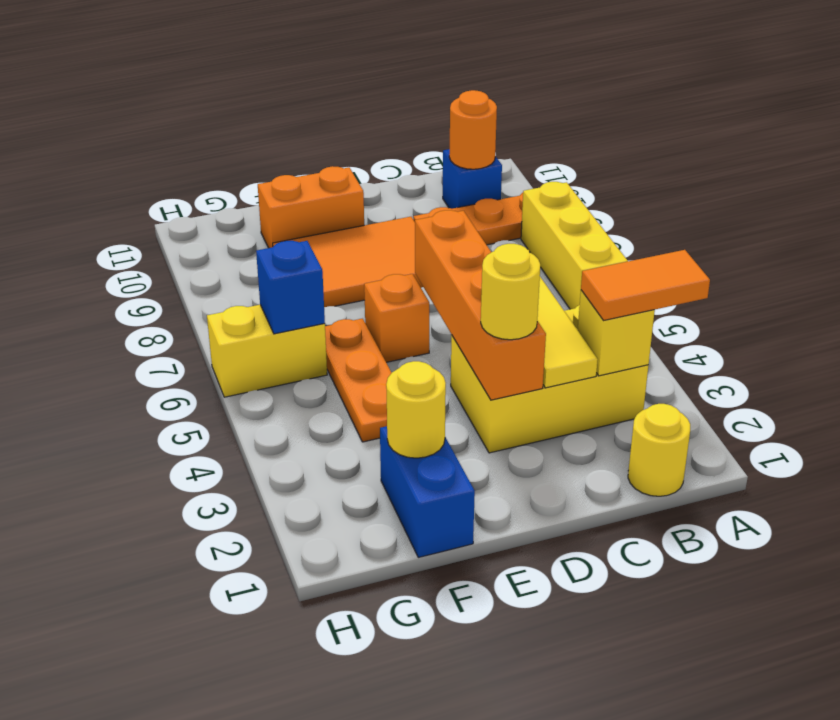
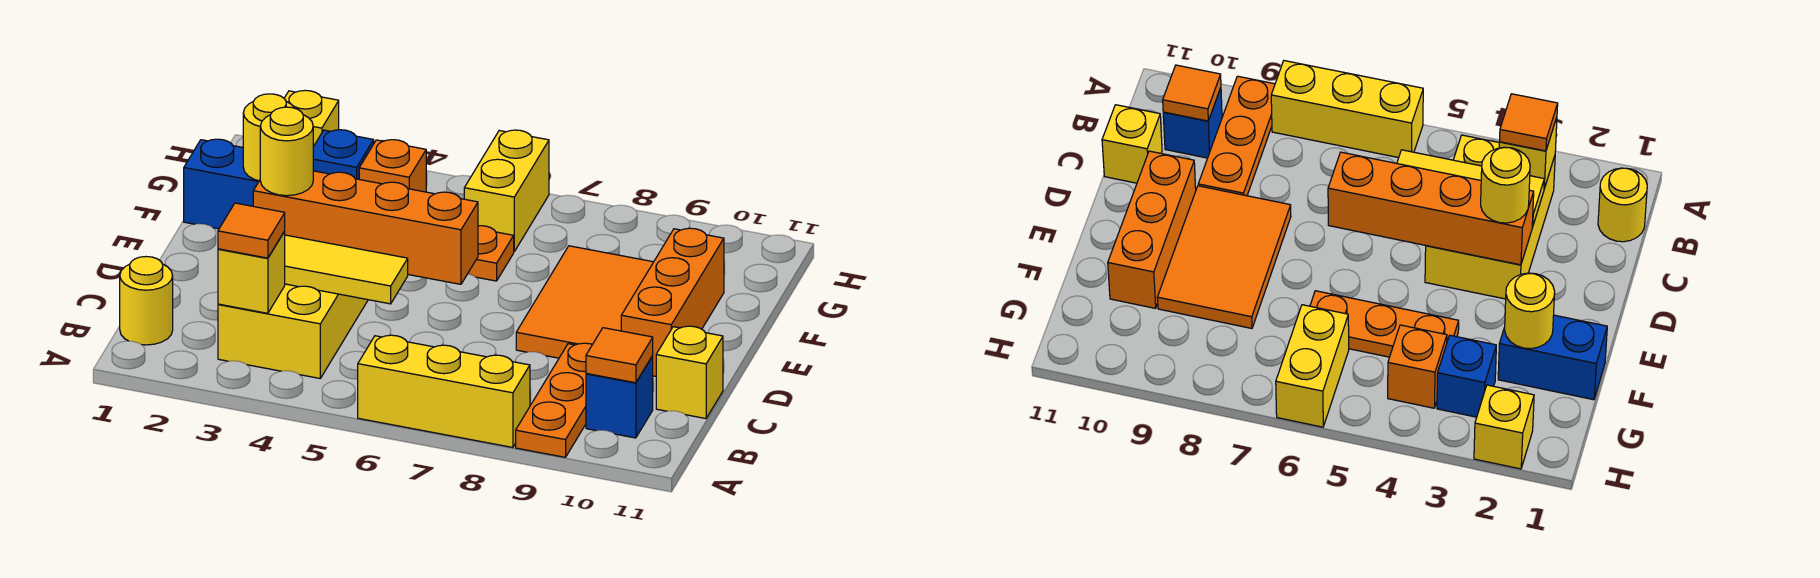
orange 1x2 tile [581,250,710,321] -> orange 1x1 tile [218,203,285,258]
orange 1x1 round brick [449,90,497,169] -> orange 1x1 tile [586,328,653,383]
none -> yellow 1x1 brick [656,326,723,419]
orange 1x1 brick [364,274,429,362] -> orange 1x1 brick moved to [359,140,426,192]
orange 1x2 brick [258,166,364,248] -> orange 1x3 brick [621,228,724,376]
blue 1x1 brick [256,241,325,334] -> blue 1x1 brick moved to [313,130,374,179]
none -> yellow 1x1 brick [284,90,339,146]

